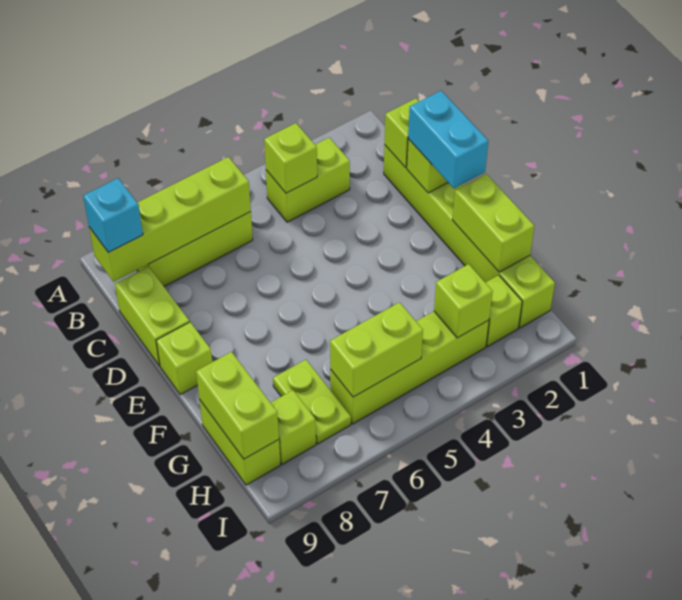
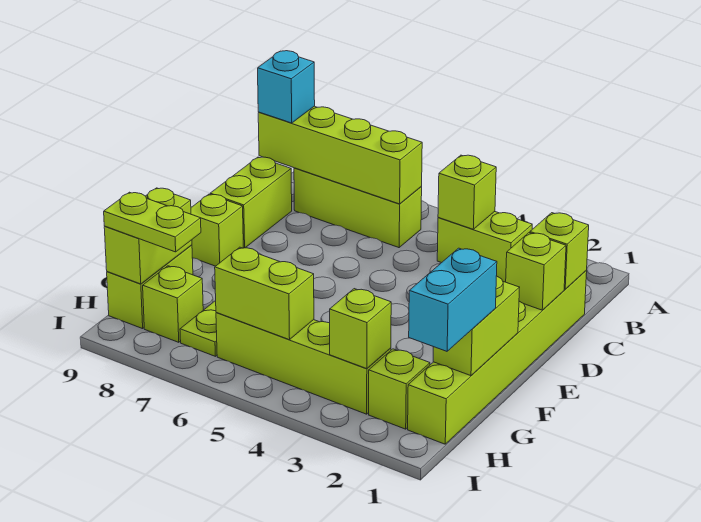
cyan 1x2 brick [408,91,488,188] -> cyan 1x2 brick moved to [409,248,497,351]
none -> lime 1x2 plate [104,192,201,252]

